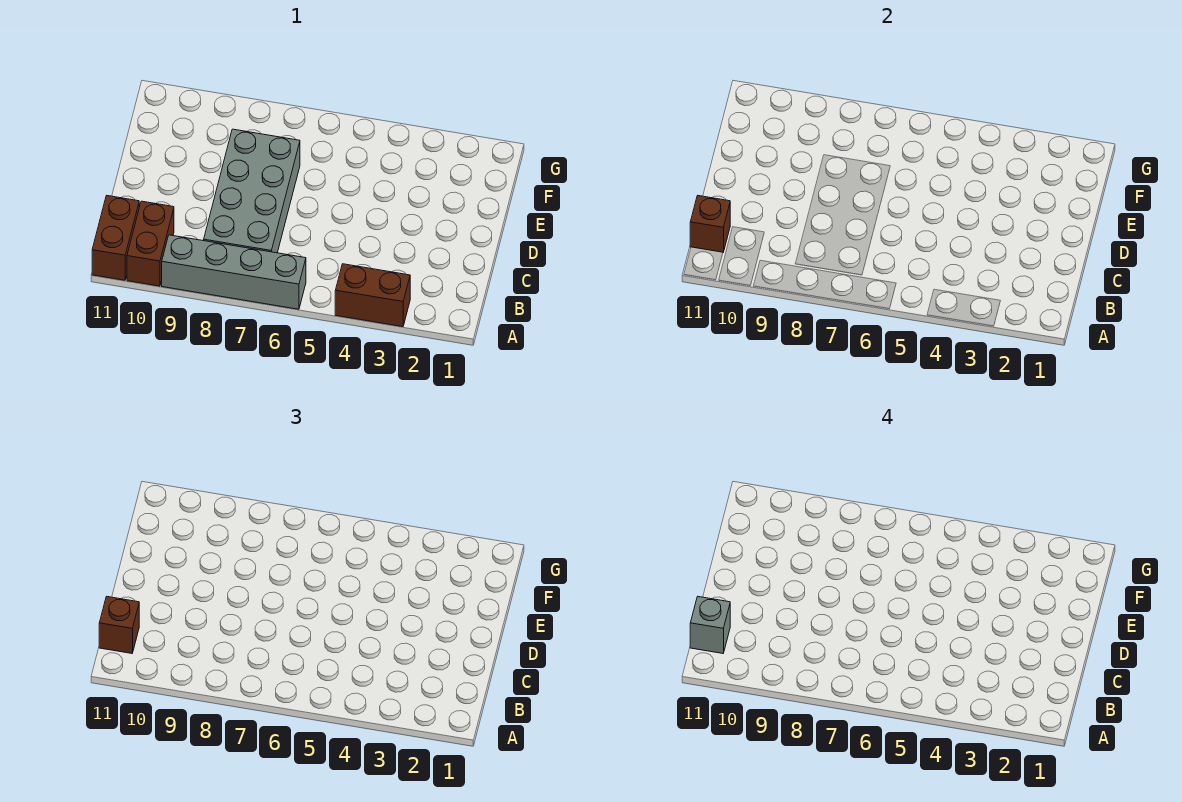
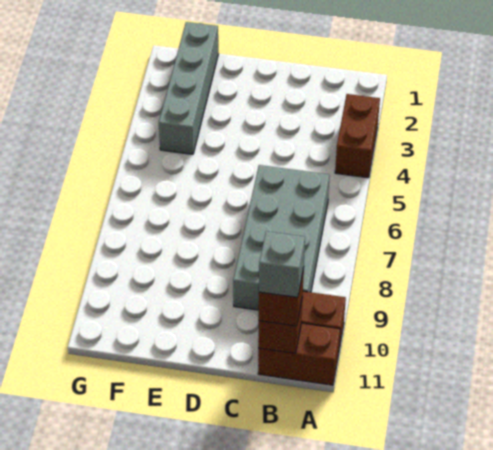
grey 1x4 brick [162,235,306,309] -> grey 1x4 brick moved to [159,22,218,154]
grey 2x4 brick [204,129,300,253] -> grey 2x4 brick turned to [233,165,330,310]

